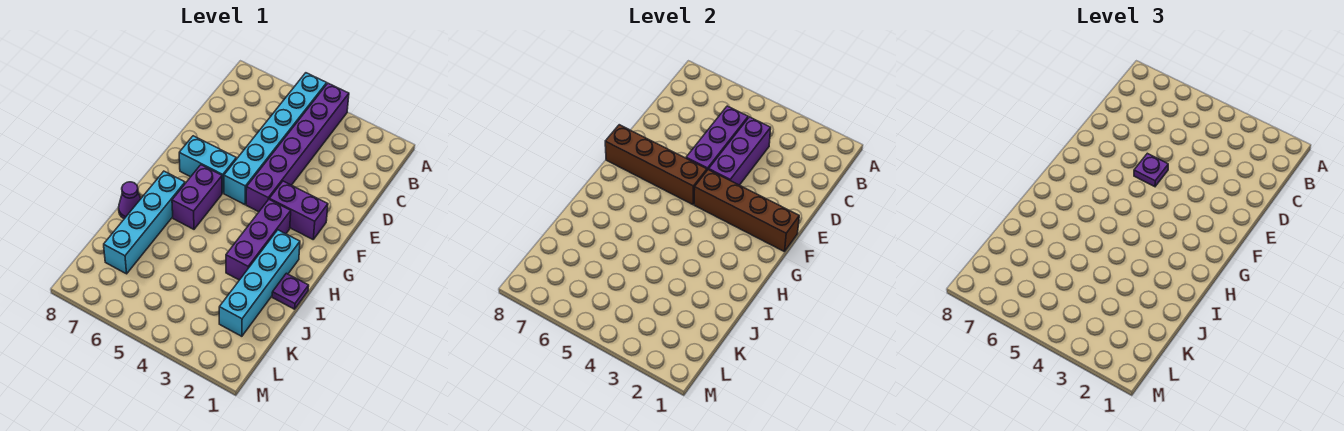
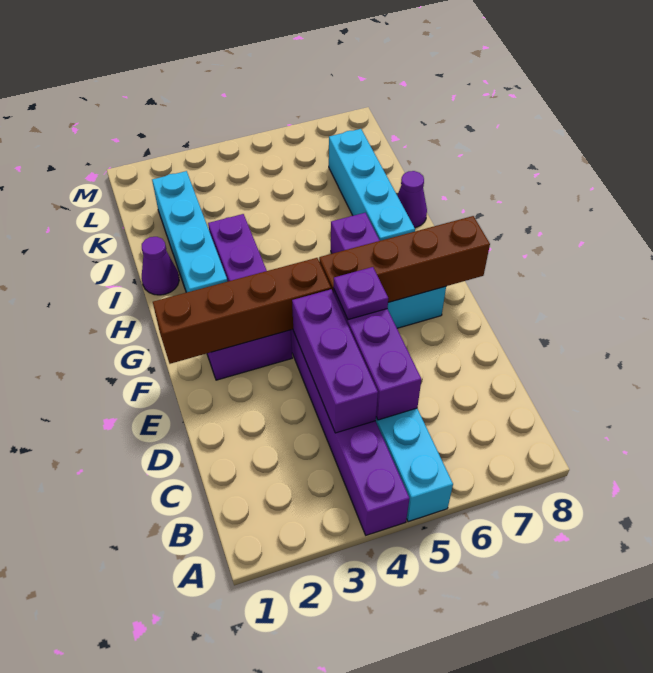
purple 1x1 plate [272,273,309,309] -> purple 1x1 cone [142,237,179,295]

